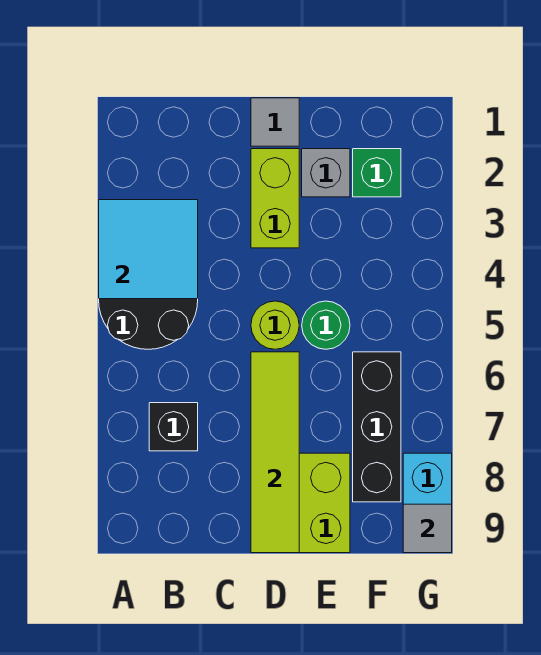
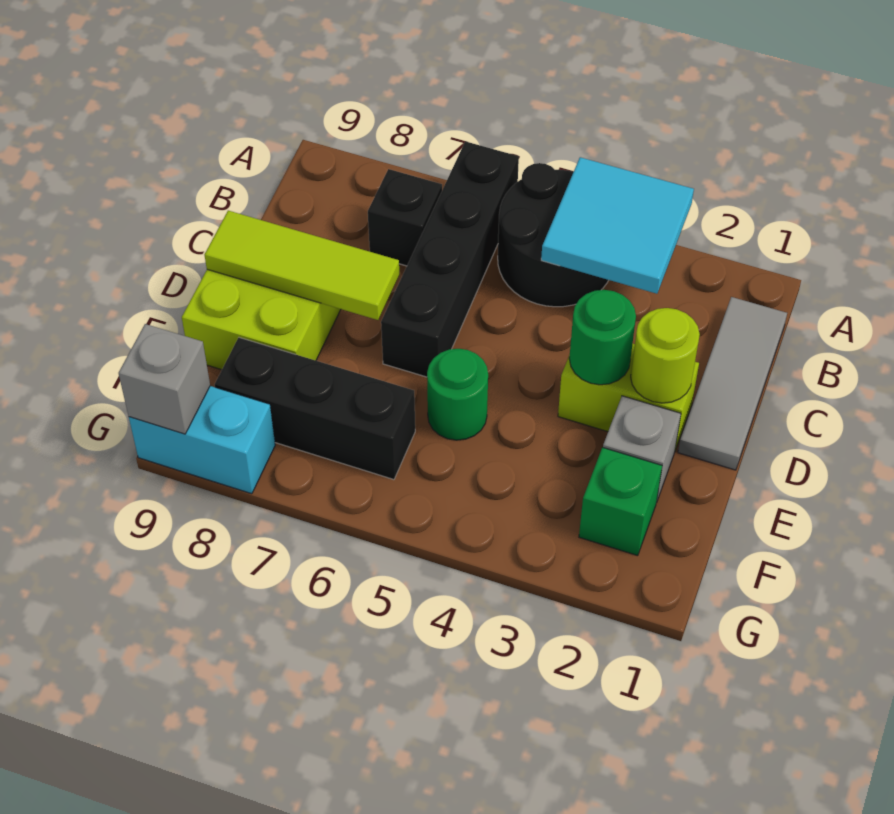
none -> black 1x4 brick [381,141,519,377]
grey 1x1 tile [251,98,299,146] -> grey 1x3 tile [678,297,787,470]
none -> green 1x1 round brick [569,290,636,385]
lime 1x1 round brick [251,301,299,349] -> lime 1x1 round brick moved to [631,308,700,403]
lime 1x4 tile [251,352,299,553] -> lime 1x3 tile [205,211,399,320]
grey 1x1 tile [403,504,452,553] -> grey 1x1 brick [119,324,210,434]

